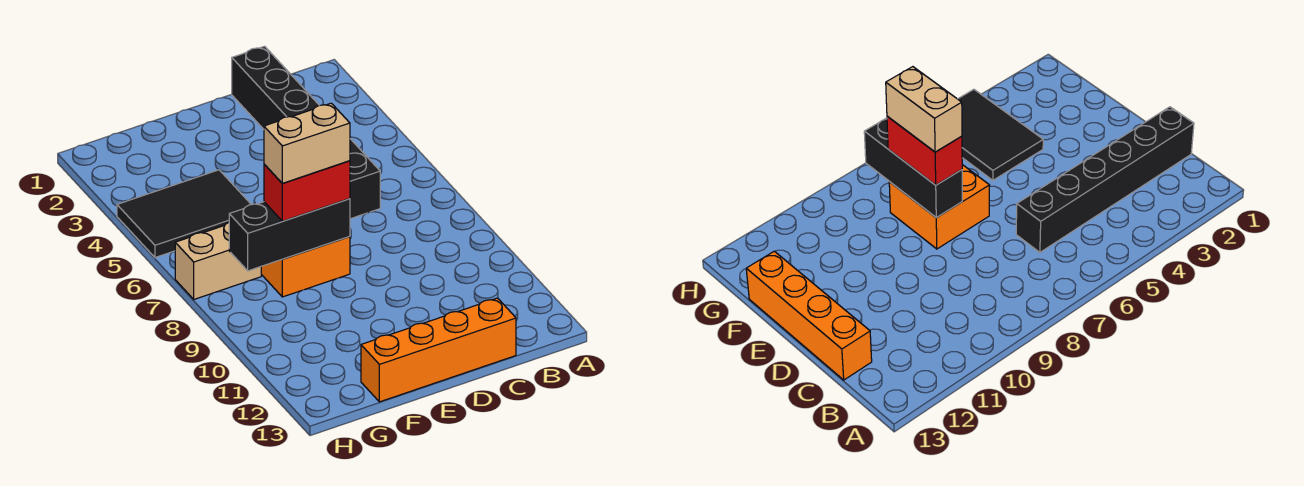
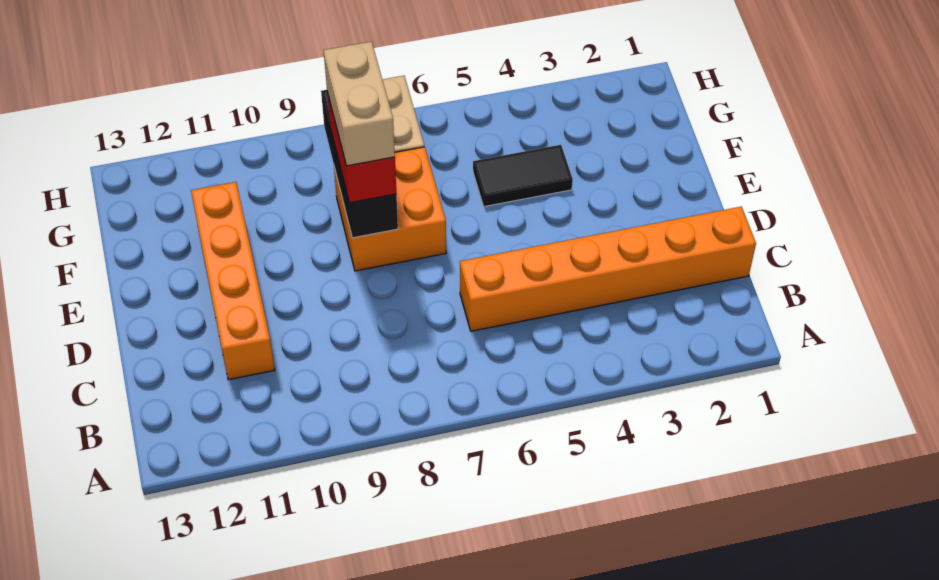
black 1x6 brick [232,46,380,219] -> orange 1x6 brick [460,207,756,331]
orange 1x4 brick [361,298,516,402] -> orange 1x4 brick moved to [191,182,275,380]
black 2x3 tile [117,170,251,258] -> black 1x2 tile [473,145,573,207]

